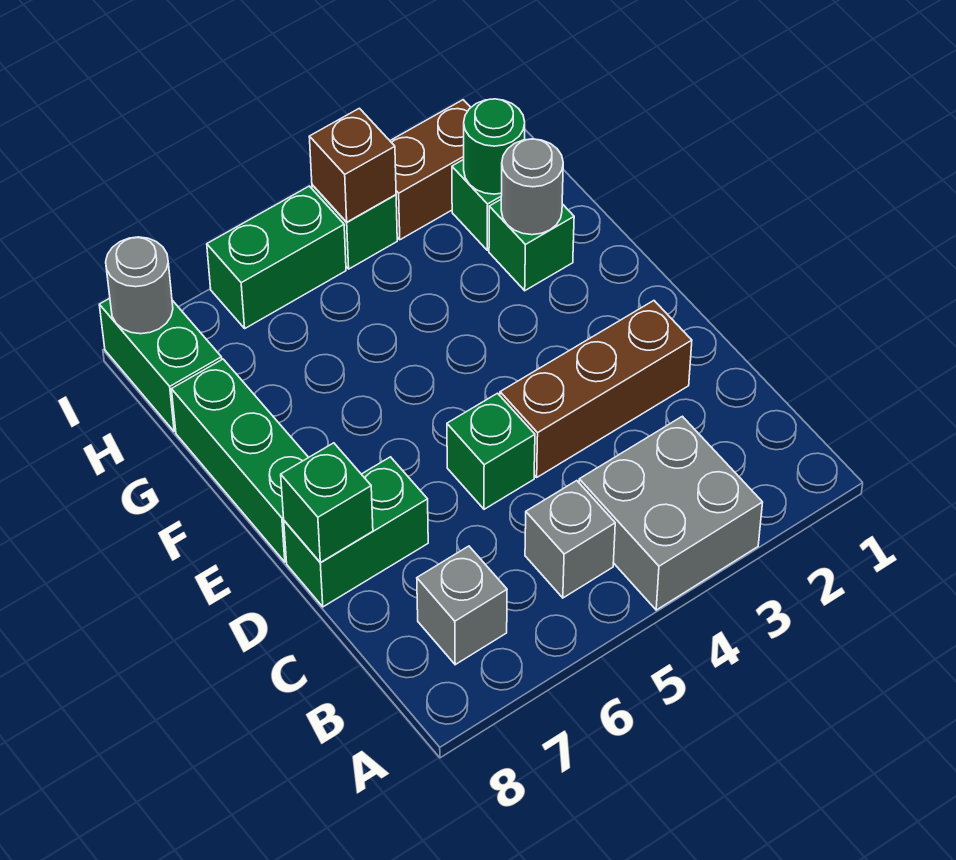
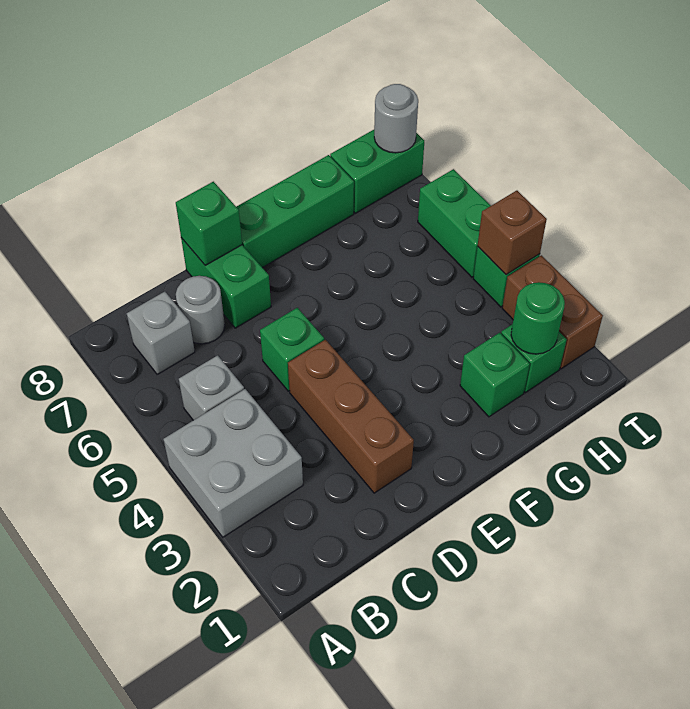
grey 1x1 round brick [501,139,563,235] -> grey 1x1 round brick moved to [176,276,225,344]

